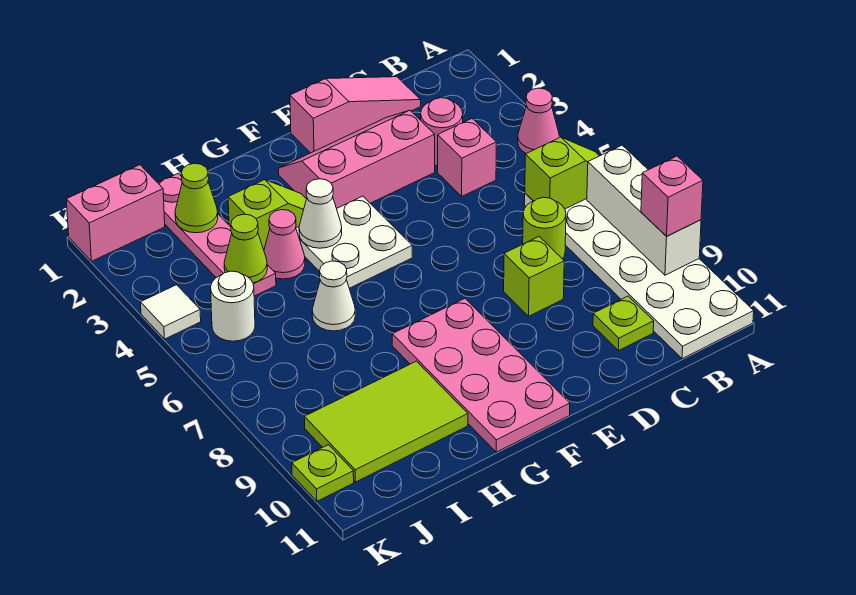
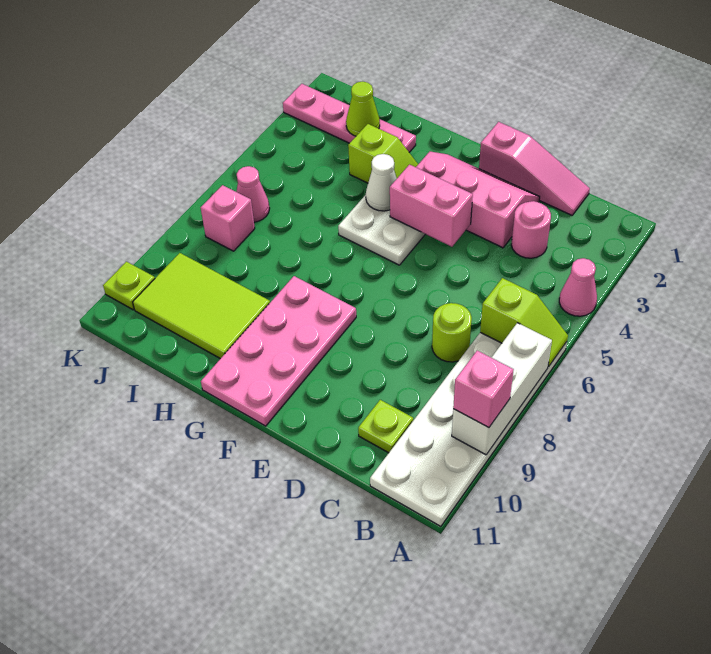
pink 1x1 brick [438,119,496,196] -> pink 1x1 brick moved to [201,185,255,251]
lime 1x1 brick [504,237,564,316] -> none
pink 1x1 cone [264,210,305,279] -> pink 1x1 cone moved to [236,166,270,222]
white 1x1 cone [312,261,355,331] -> none
pink 1x4 plate [158,173,276,296] -> pink 1x4 plate turned to [283,84,416,152]
lime 1x1 cone [224,214,267,283] -> none
pink 1x2 brick [66,165,165,261] -> pink 1x2 brick moved to [390,165,473,247]
white 1x1 round brick [211,271,255,341] -> none
white 1x1 tile [141,285,201,339] -> none

